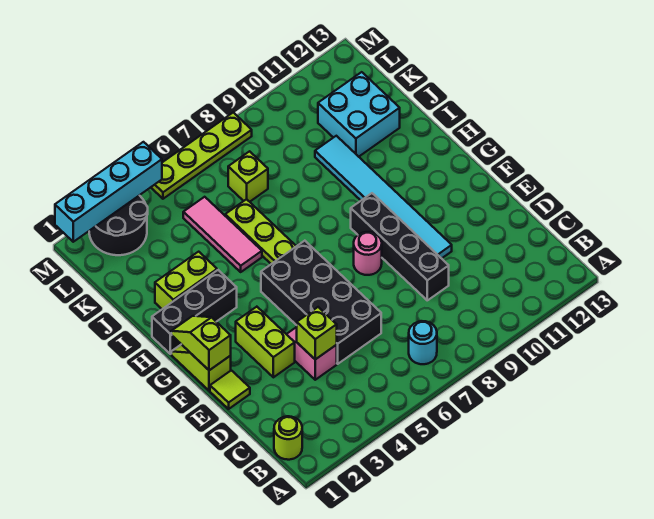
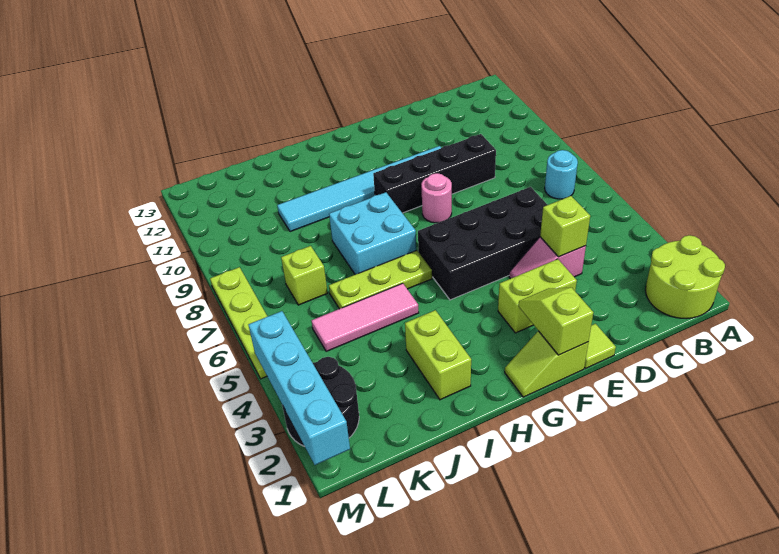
lime 1x1 round brick [274,416,302,460] -> lime 2x2 round brick [646,235,725,319]
lime 1x2 slope [171,316,231,370] -> lime 1x2 slope turned to [519,288,593,355]
black 1x3 brick [152,270,237,354] -> none
cyan 2x2 brick [318,72,400,157] -> cyan 2x2 brick moved to [329,192,416,275]

